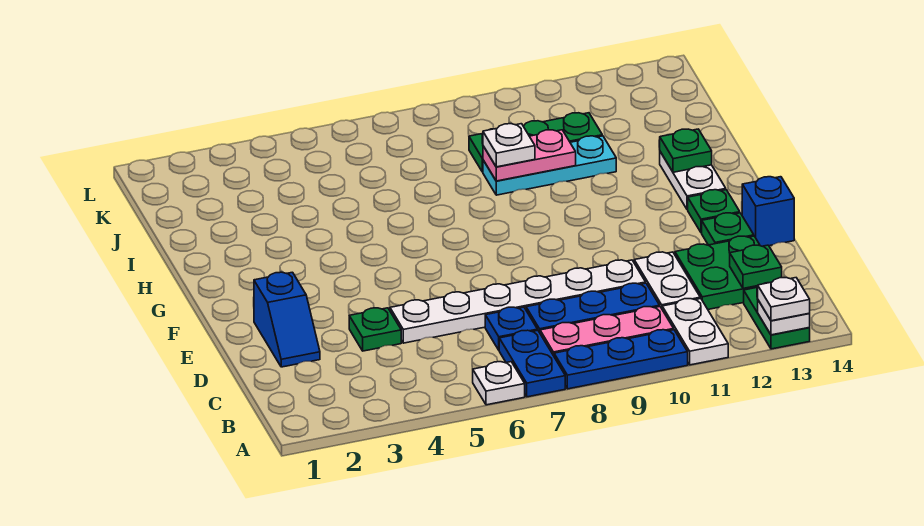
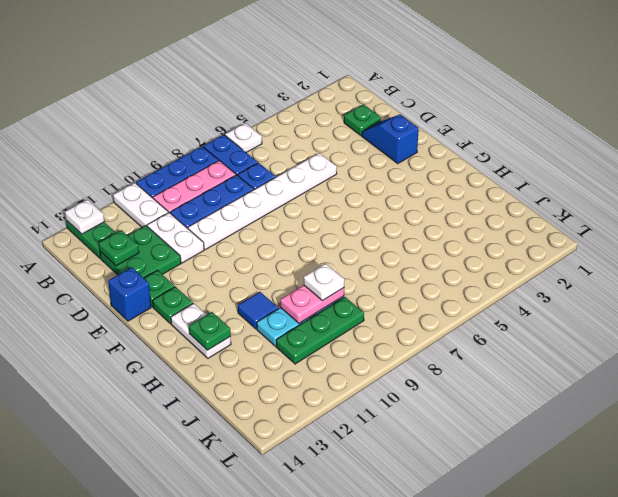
white 1x1 plate [758,278,810,321] -> none
green 1x1 plate [349,308,401,351] -> green 1x1 plate moved to [344,104,381,136]
none -> blue 1x1 tile [238,292,278,329]

